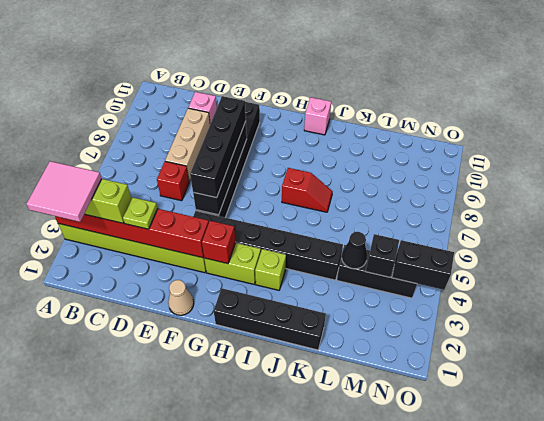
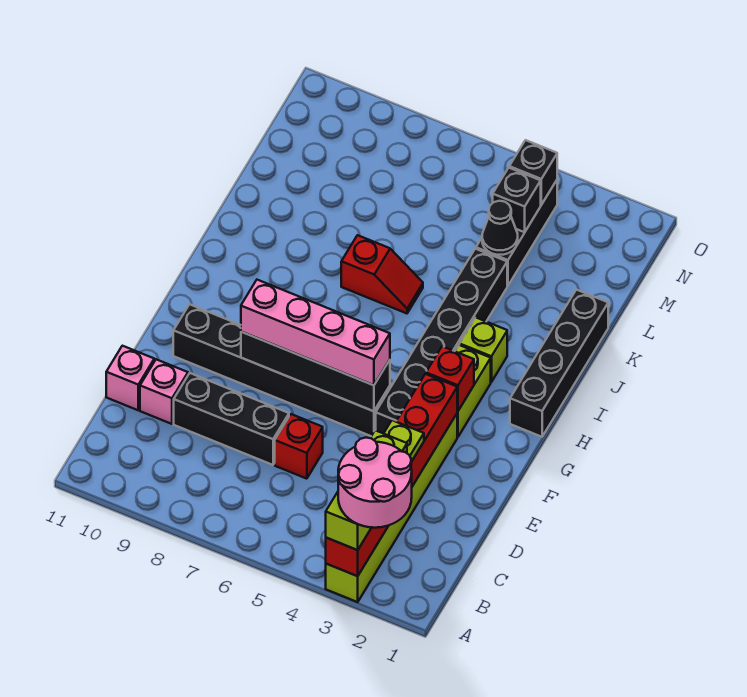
pink 2x2 tile [26,161,102,222] -> pink 2x2 round brick [338,438,412,528]
tan 1x3 brick [165,108,210,182] -> black 1x3 brick [174,373,289,465]
tan 1x1 cone [168,280,194,315] -> none
black 1x4 brick [190,96,246,198] -> pink 1x4 brick [241,280,390,385]
red 1x2 slope [282,168,333,212] -> red 1x2 slope turned to [341,235,423,313]
pink 1x1 brick [304,97,331,135] -> pink 1x1 brick moved to [106,346,154,410]
black 1x2 brick [392,240,454,290] -> black 1x1 brick [509,140,557,205]

